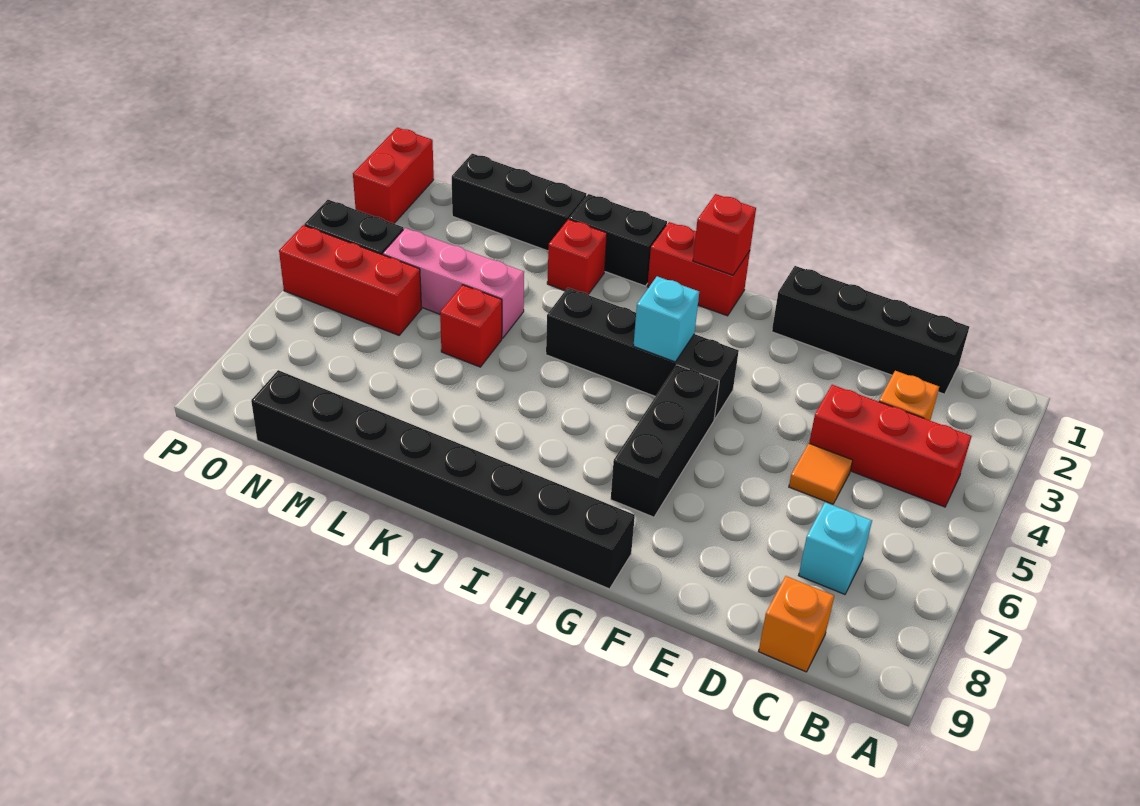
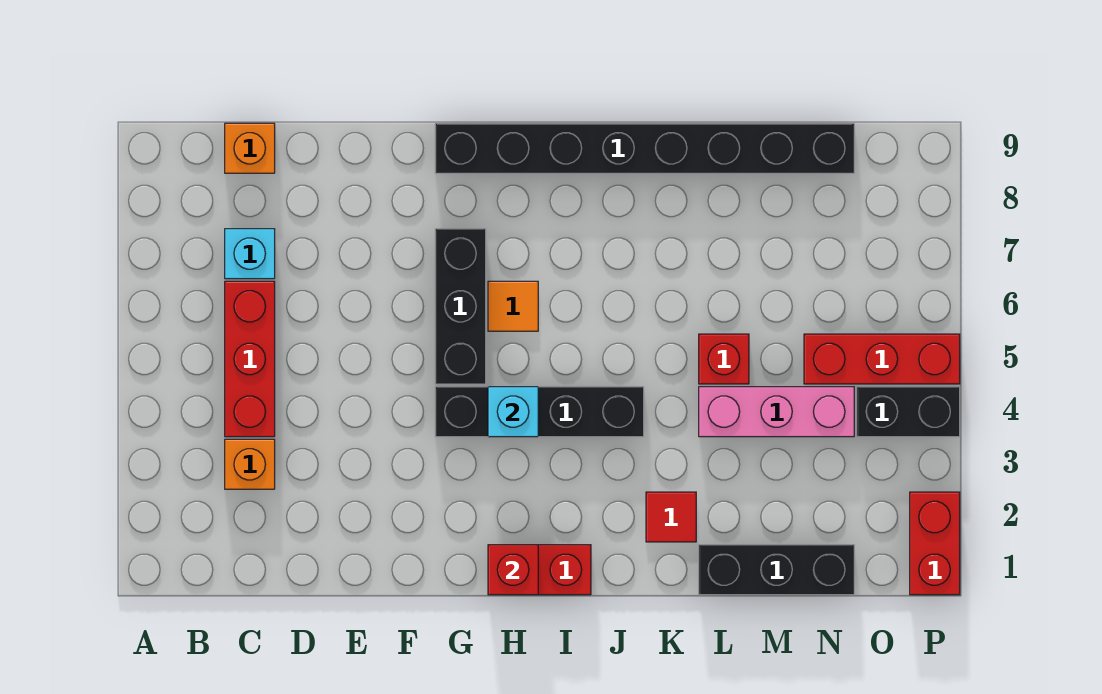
red 1x3 brick [809,385,972,507] -> red 1x3 brick turned to [225,281,275,437]
black 1x4 brick [772,266,969,394] -> none
orange 1x1 tile [789,444,853,504] -> orange 1x1 tile moved to [488,281,538,331]
black 1x2 brick [569,194,667,286] -> none
red 1x1 brick [547,219,607,294] -> red 1x1 tile [646,492,696,542]

